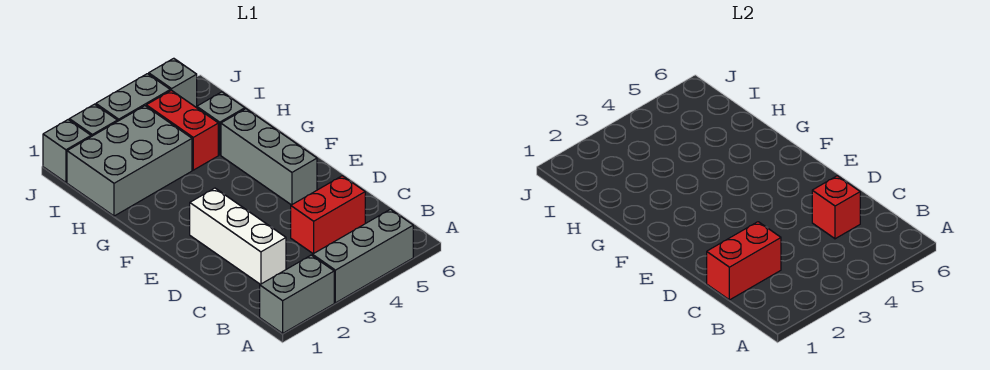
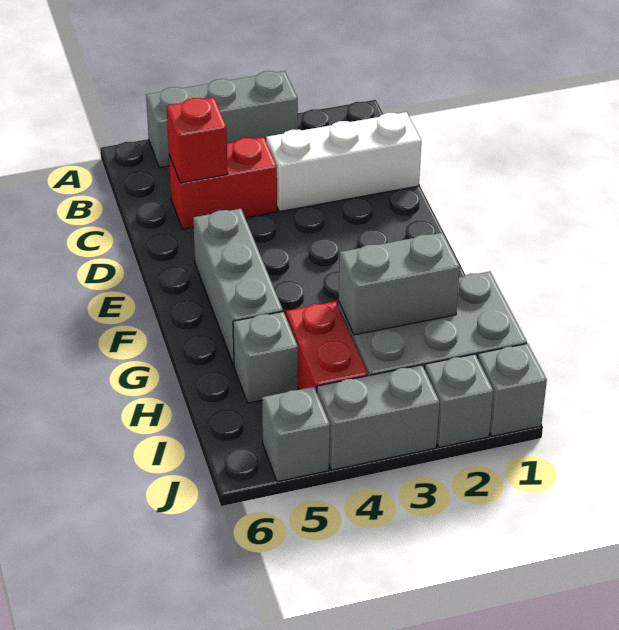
grey 1x2 brick [260,255,334,333] -> grey 1x2 brick moved to [339,233,460,335]
red 1x2 brick [707,222,781,300] -> none
white 1x3 brick [190,188,286,284] -> white 1x3 brick turned to [266,112,421,212]

